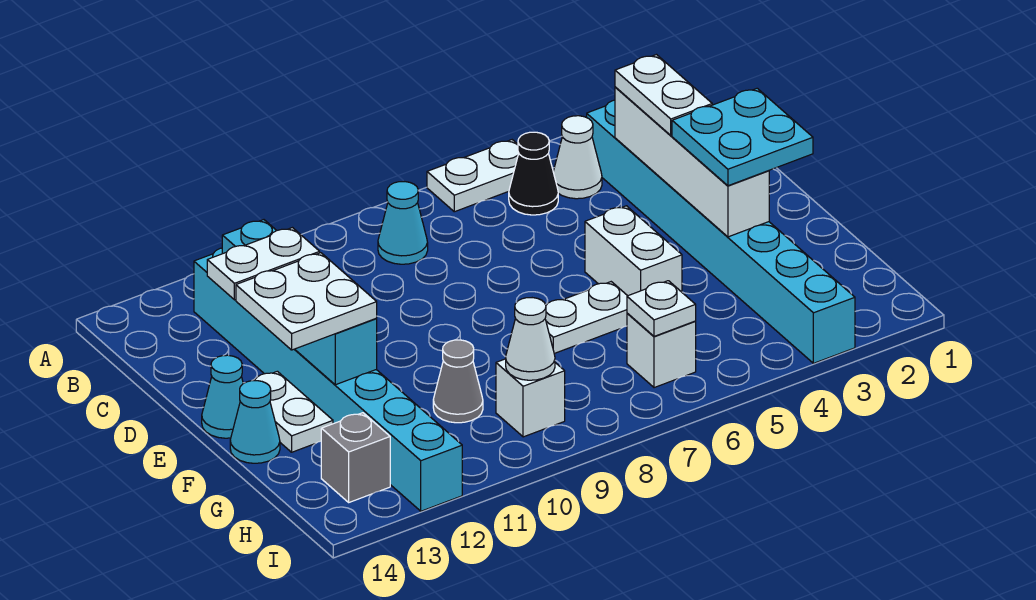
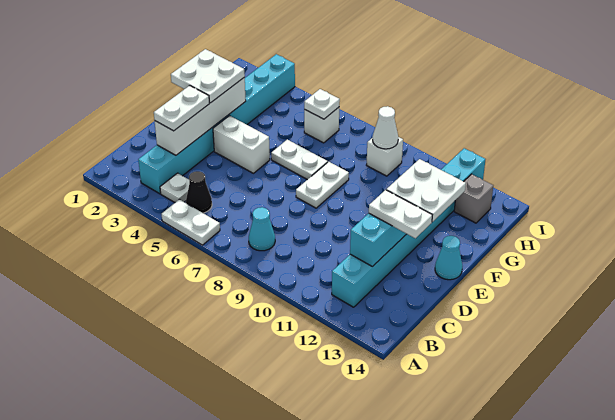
white 1x1 cone [553,116,602,199] -> white 1x1 plate [160,173,189,202]
cyan 2x2 plate [672,88,813,186] -> white 2x2 plate [171,49,245,103]
white 1x2 brick [585,206,682,296] -> white 1x2 brick turned to [213,116,270,173]
white 1x2 plate [253,371,333,452] -> white 1x2 plate moved to [296,162,349,208]
cyan 1x1 cone [230,381,280,463] -> none
grey 1x1 cone [433,340,483,423] -> none

